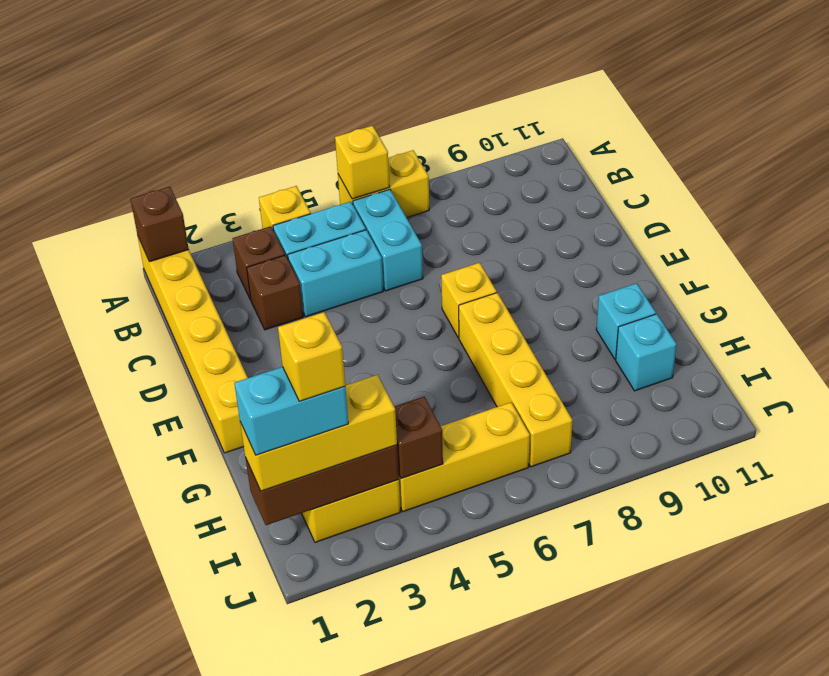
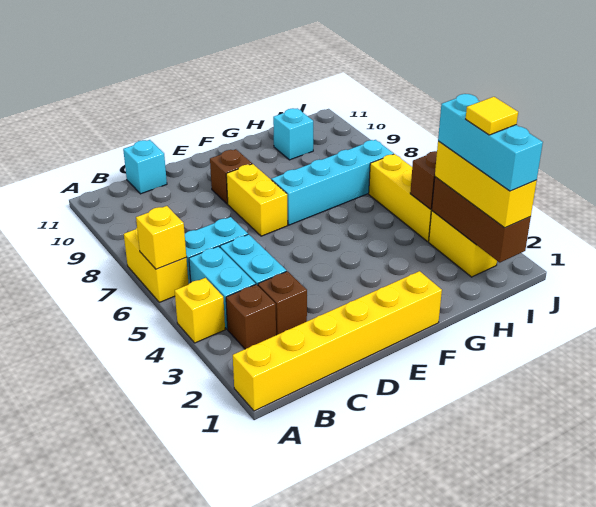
brown 1x1 brick [131,187,189,262] -> brown 1x1 brick moved to [210,149,252,204]
yellow 1x1 brick [441,263,497,338] -> yellow 1x2 brick [226,164,288,236]
yellow 1x4 brick [459,293,572,467] -> cyan 1x4 brick [271,140,394,225]
cyan 1x1 brick [596,283,656,359] -> cyan 1x1 brick moved to [123,140,167,194]
cyan 1x2 brick [234,367,348,455] -> cyan 1x3 brick [438,94,543,191]
yellow 1x1 brick [278,312,345,401] -> yellow 1x1 tile [466,97,518,135]

